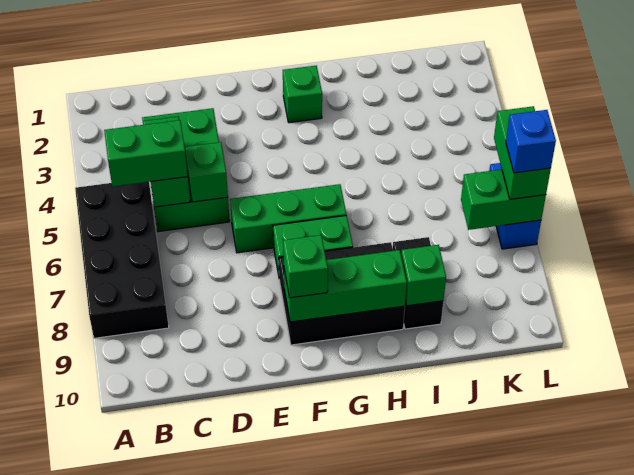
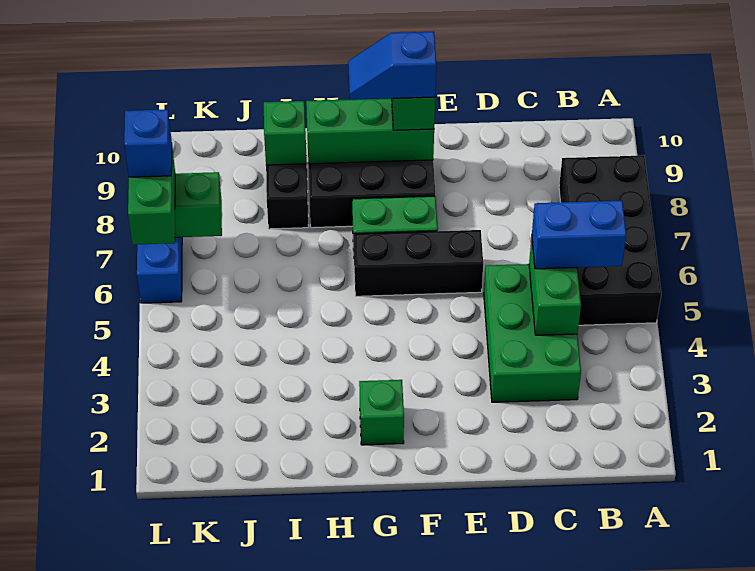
green 1x2 brick [104,120,188,187] -> blue 1x2 brick [532,201,626,269]
green 1x1 brick [185,142,228,202] -> none
green 1x3 brick [230,184,347,253] -> black 1x3 brick [354,230,483,296]
none -> blue 1x2 slope [348,32,436,100]

